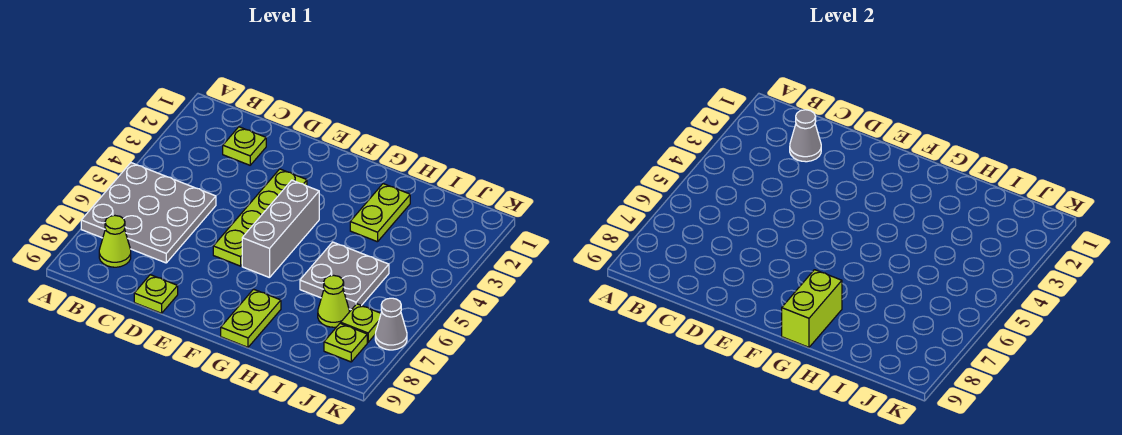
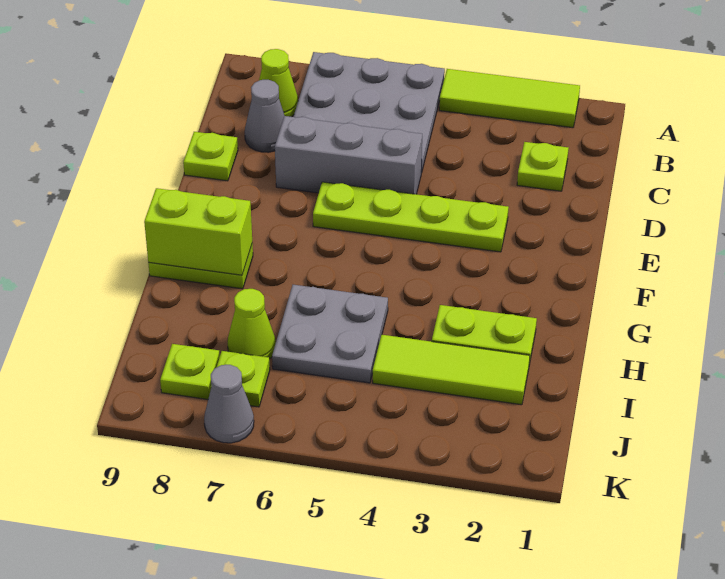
none -> lime 1x3 tile [439,69,580,128]
grey 1x1 cone [790,110,821,162] -> grey 1x1 cone moved to [245,80,284,152]
grey 1x3 brick [242,180,319,278] -> grey 1x3 brick moved to [275,116,422,194]
none -> lime 1x3 tile [373,335,530,405]

